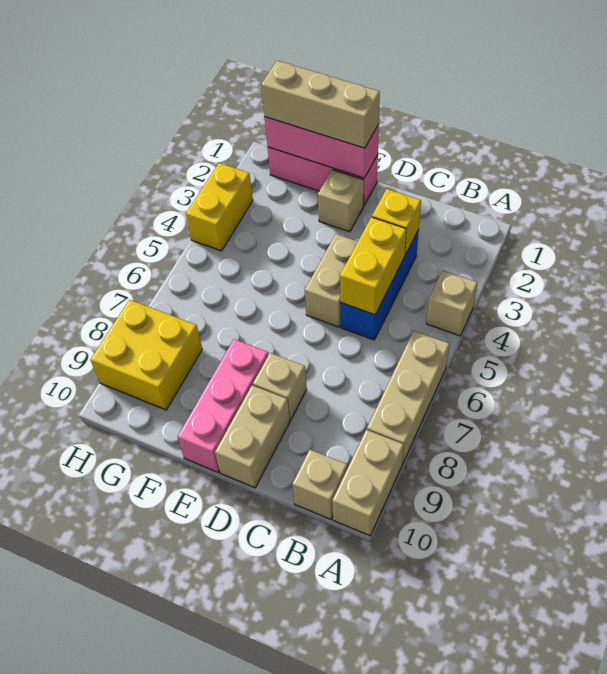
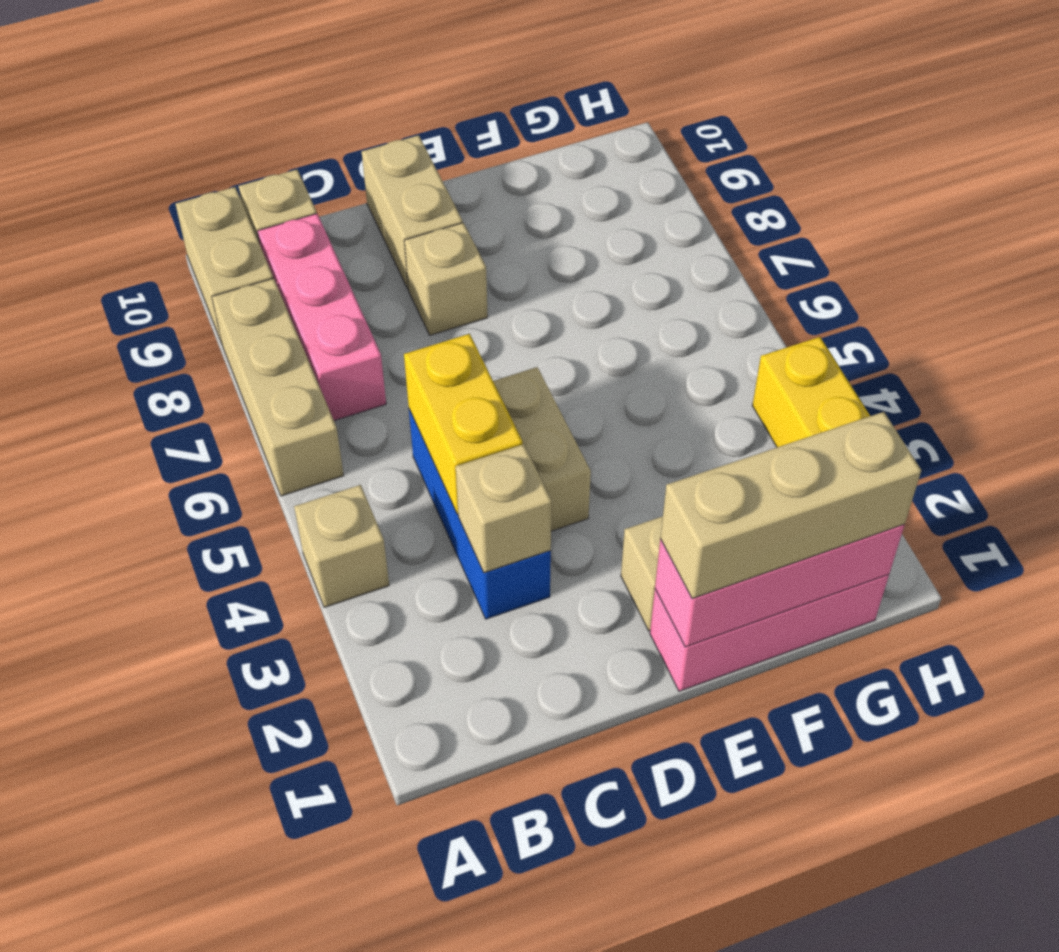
yellow 1x1 brick [372,189,421,255] -> tan 1x1 brick [456,444,552,573]
pink 1x3 brick [177,339,268,472] -> pink 1x3 brick moved to [257,214,386,421]
yellow 2x2 brick [91,300,202,410] -> none

